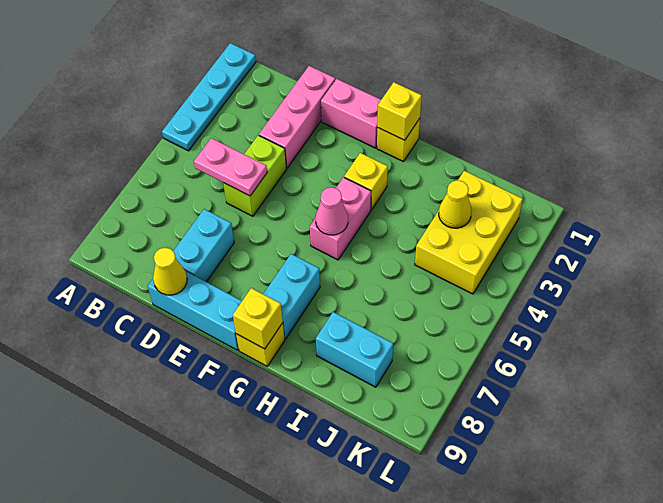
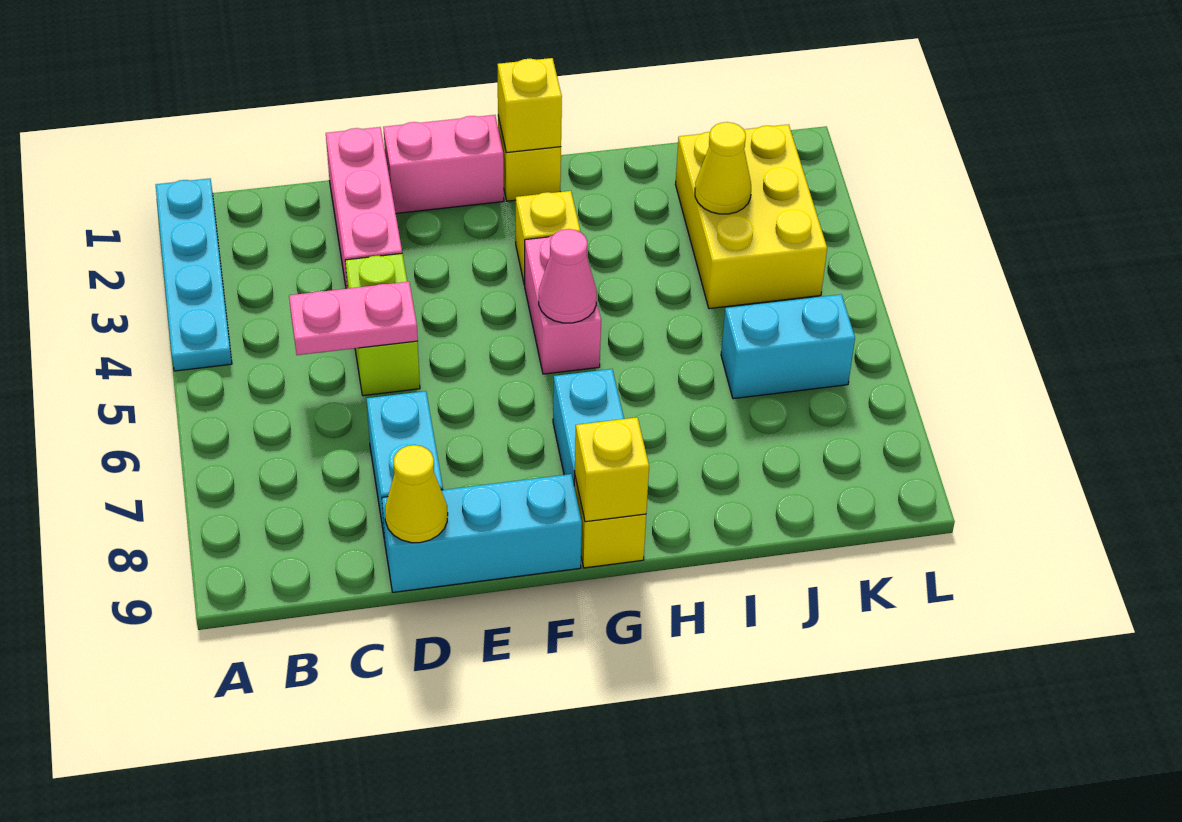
cyan 1x2 brick [316,312,393,387] -> cyan 1x2 brick moved to [721,294,855,399]

